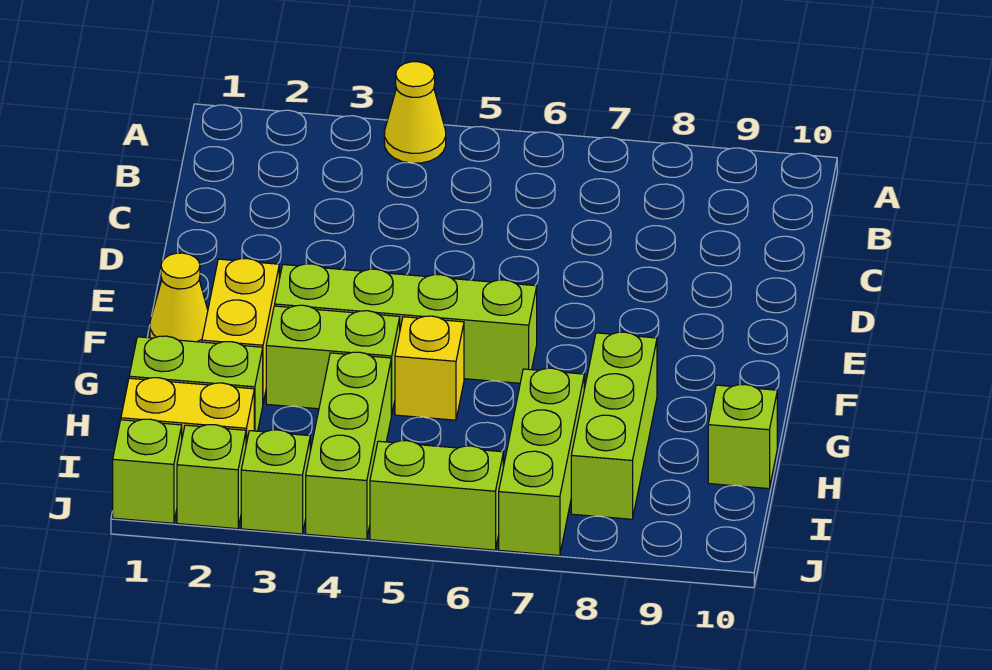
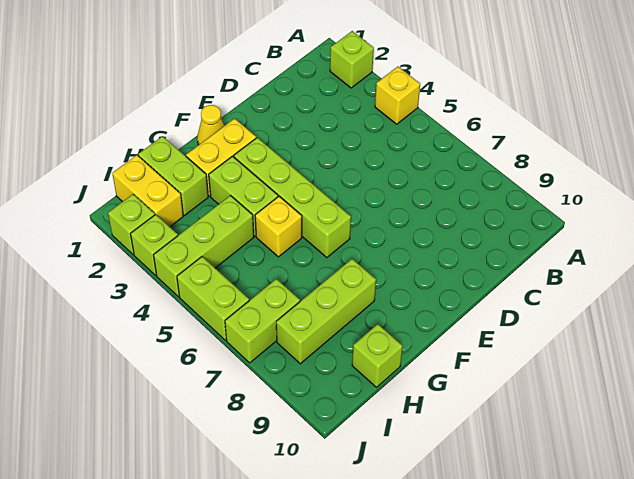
yellow 1x1 cone [384,62,446,163] -> yellow 1x1 brick [375,67,420,124]
lime 1x3 brick [499,368,584,556] -> lime 1x2 brick [225,279,300,363]
lime 1x1 brick [113,419,182,523] -> lime 1x1 brick moved to [330,31,374,88]

